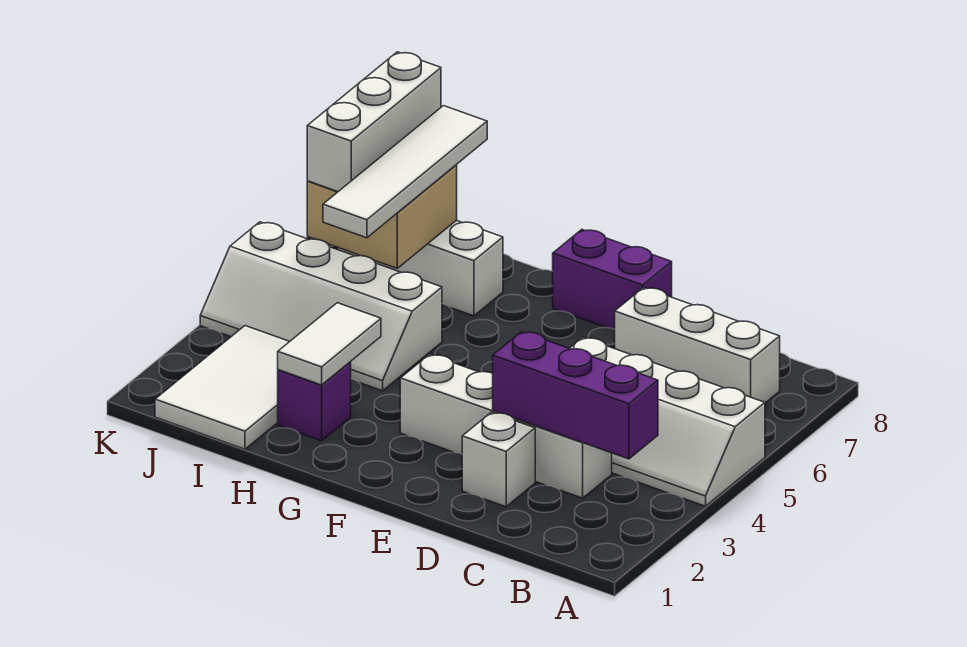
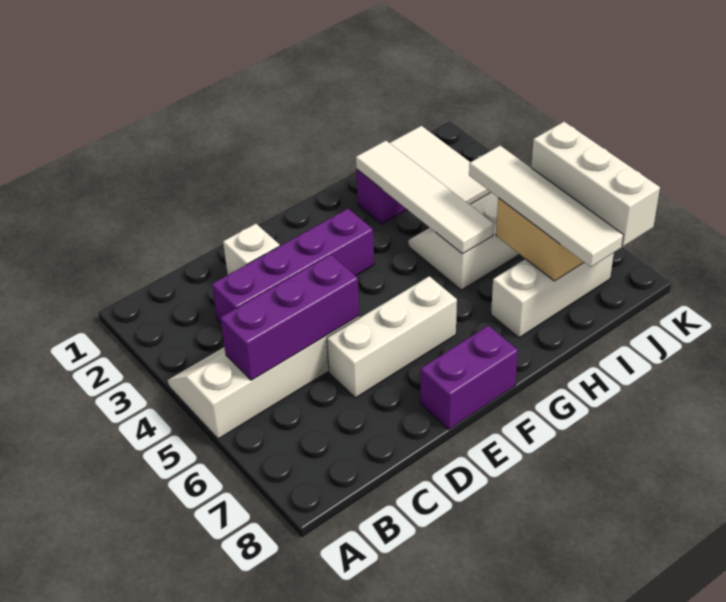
purple 1x3 brick [493,332,658,459] -> purple 1x3 brick moved to [220,255,359,380]
white 1x3 brick [615,287,780,403] -> white 1x3 brick moved to [327,276,457,398]
white 1x4 brick [400,354,612,498] -> purple 1x4 brick [212,209,374,323]
white 1x2 tile [278,303,381,385] -> white 1x4 tile [356,141,494,254]

